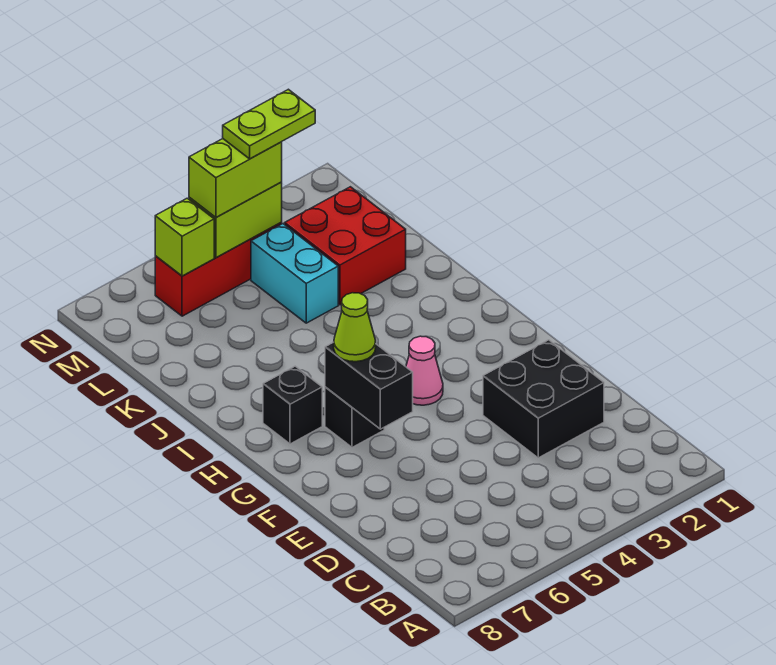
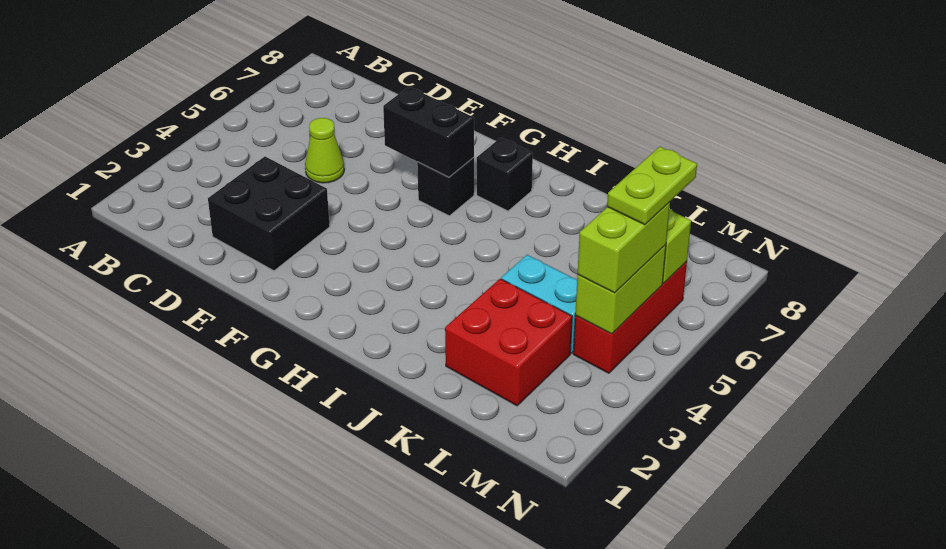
pink 1x1 cone [406,336,443,405] -> none
lime 1x1 cone [334,293,376,362] -> lime 1x1 cone moved to [305,118,344,183]
lime 1x2 plate [223,89,315,159] -> lime 1x2 plate moved to [607,147,697,225]

